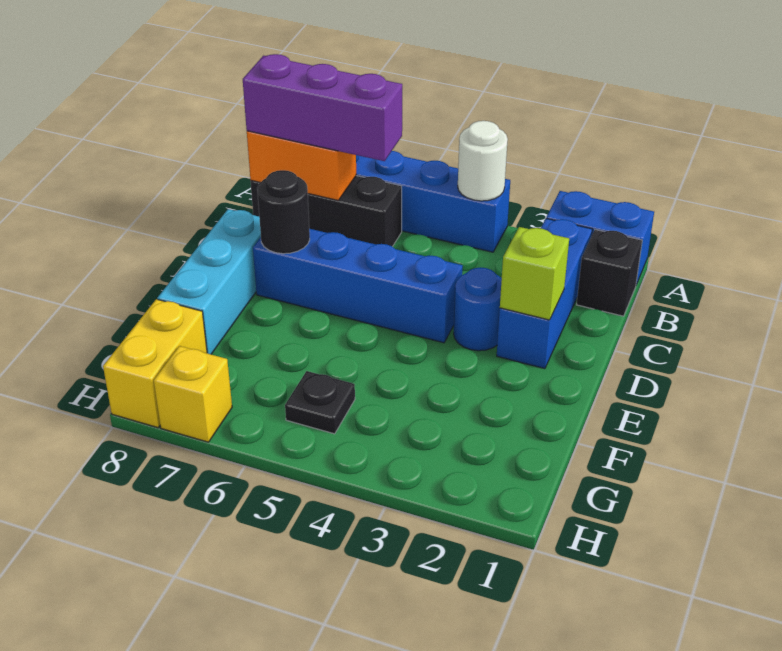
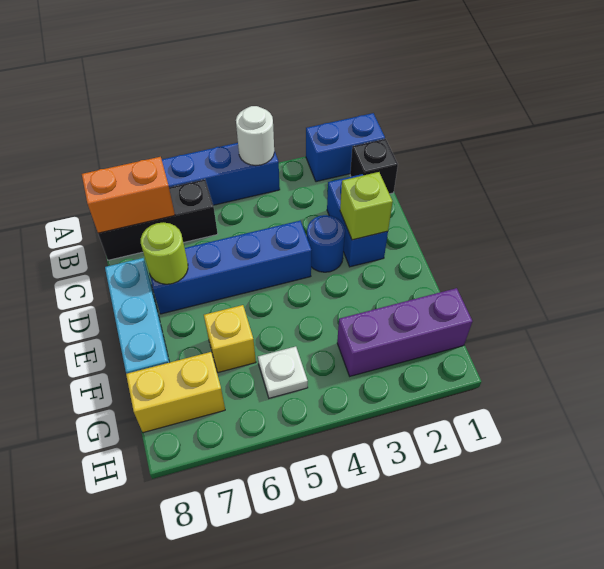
blue 1x3 brick [497,219,592,369] -> blue 1x2 brick [327,174,388,267]
purple 1x3 brick [243,54,402,161] -> purple 1x3 brick moved to [337,288,472,376]
black 1x1 round brick [257,170,310,254] -> lime 1x1 round brick [141,222,188,284]
black 1x1 plate [285,371,355,434] -> white 1x1 plate [258,346,308,398]
yellow 1x2 brick [103,299,207,428] -> yellow 1x2 brick turned to [126,352,225,433]
yellow 1x1 brick [154,346,232,442] -> yellow 1x1 brick moved to [204,305,256,373]

